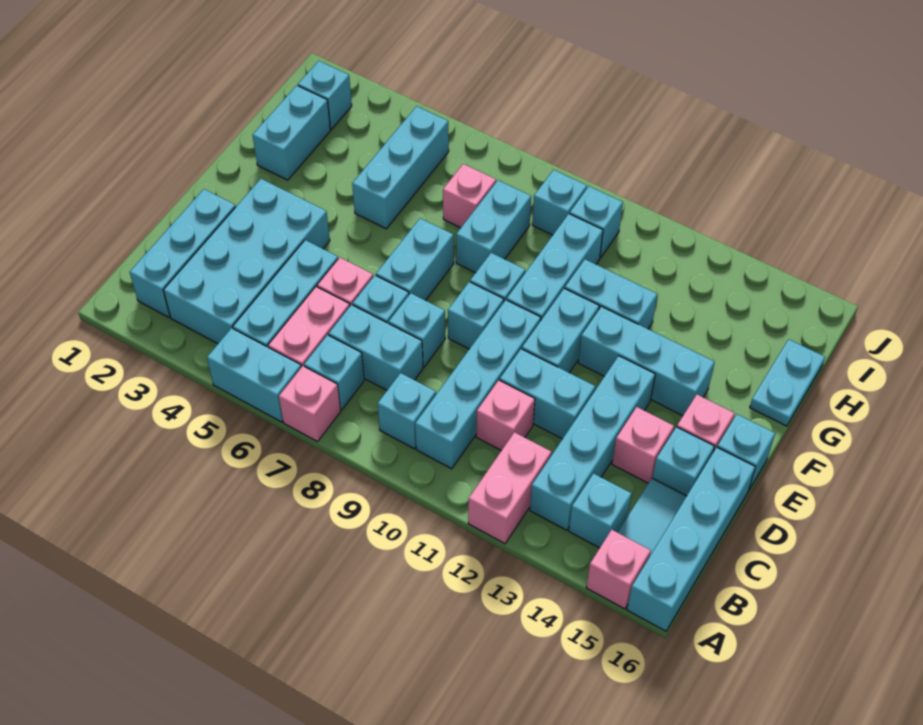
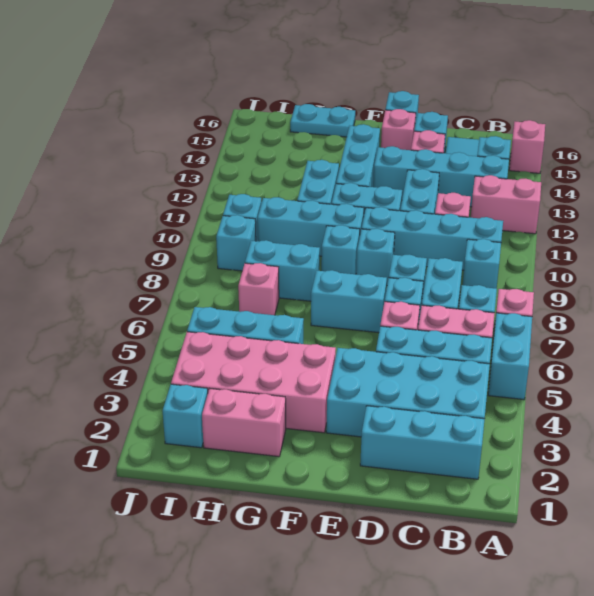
cyan 1x4 brick [627,447,755,631] -> none
none -> pink 2x4 brick [171,332,336,433]
cyan 1x2 brick [252,85,331,180] -> pink 1x2 brick [202,389,286,457]

